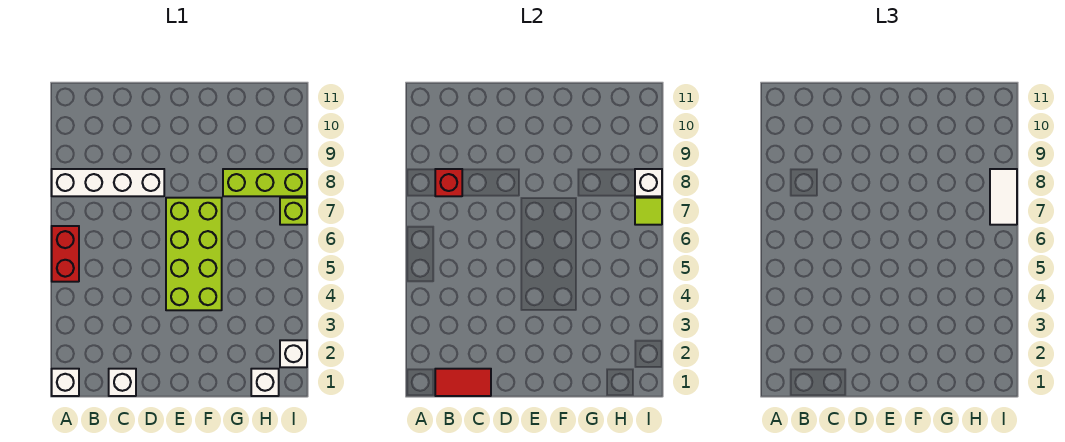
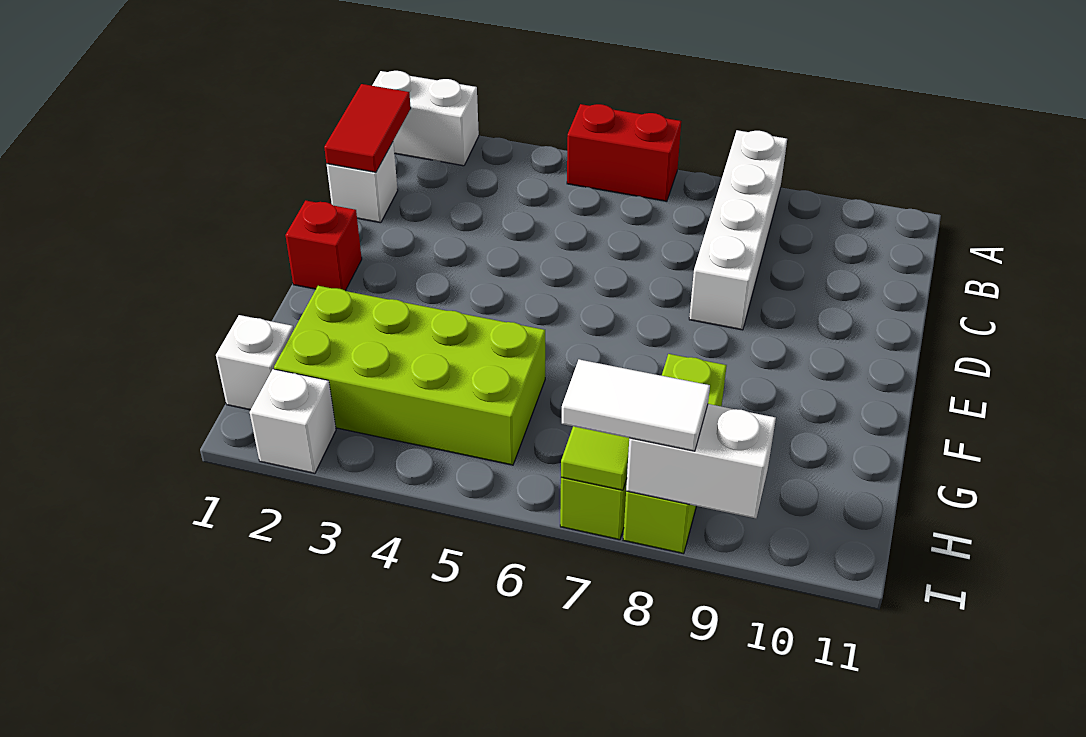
white 1x1 brick [52,369,79,396] -> white 1x2 brick [372,71,479,166]
red 1x1 brick [435,169,462,196] -> red 1x1 brick moved to [285,201,362,291]
lime 2x4 brick [166,198,222,310] -> lime 2x4 brick moved to [274,286,545,465]
white 1x1 brick [635,169,662,196] -> white 1x2 brick [626,404,776,518]

